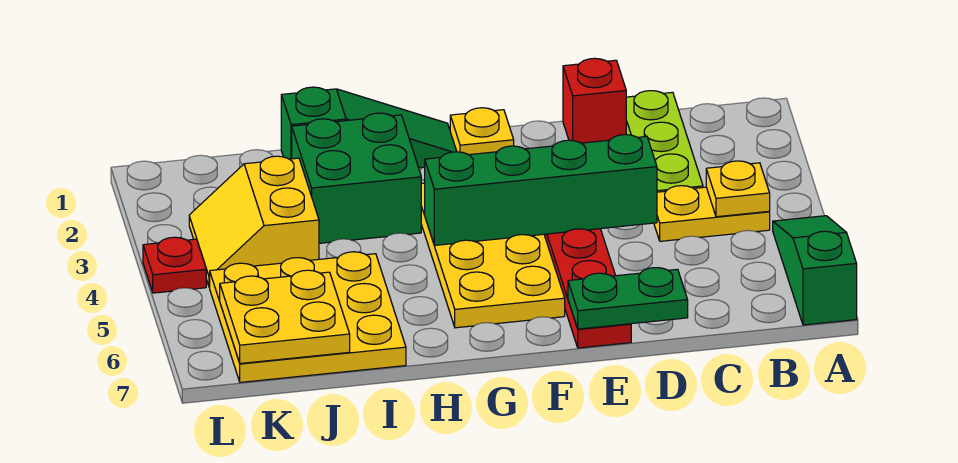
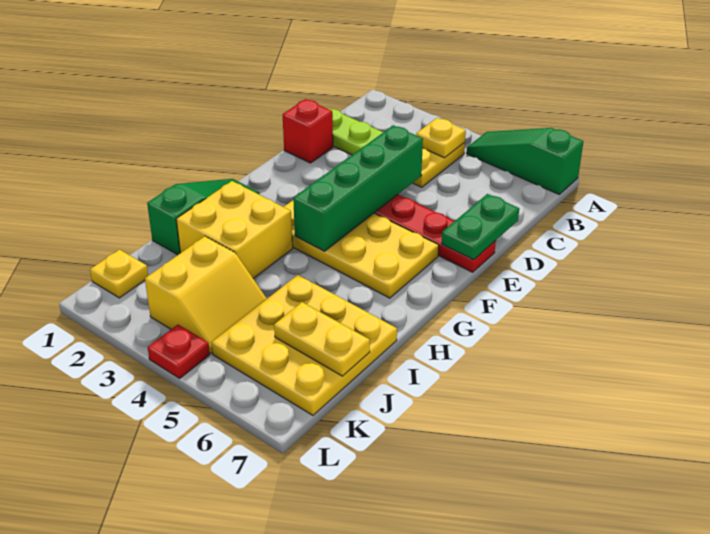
yellow 1x1 plate [450,108,514,155] -> yellow 1x1 plate moved to [90,250,148,298]
green 2x2 brick [292,113,421,243] -> yellow 2x2 brick [176,181,293,278]
yellow 2x2 slope [189,156,319,287] -> yellow 2x2 slope turned to [145,236,267,354]
yellow 2x2 plate [220,270,350,364] -> yellow 1x2 plate [274,302,370,376]

